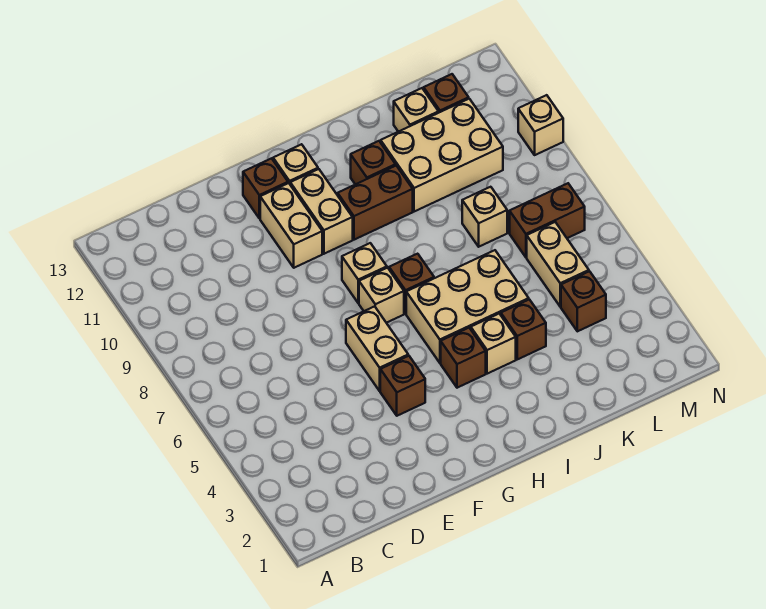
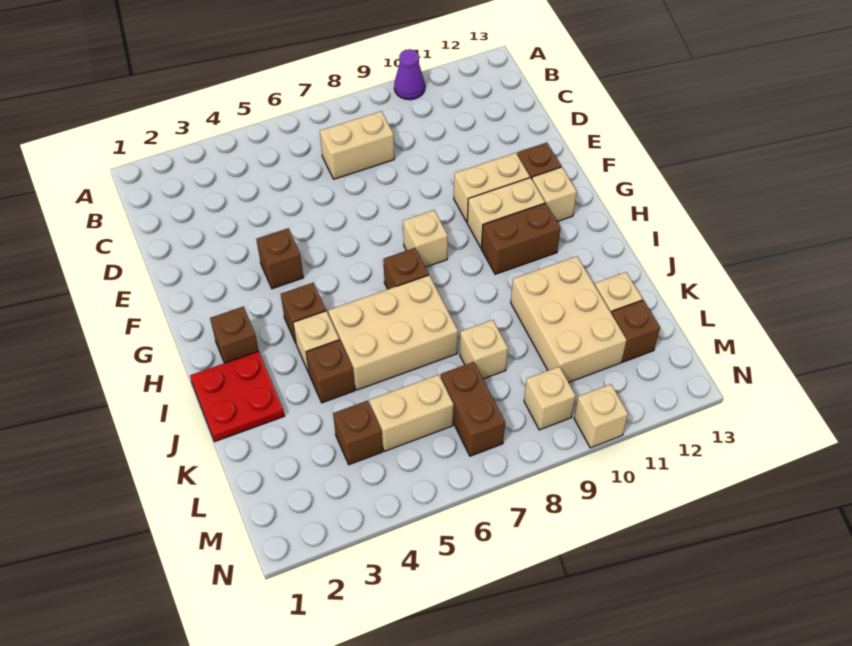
none -> purple 1x1 cone [394,49,425,100]
tan 1x2 brick [346,306,408,391] -> tan 1x2 brick moved to [320,111,394,179]
tan 1x1 brick [359,268,404,323] -> tan 1x1 brick moved to [524,366,576,430]
tan 2x3 brick [406,250,529,363] -> tan 2x3 brick turned to [328,275,458,390]
brown 1x2 brick [338,166,413,240] -> brown 1x2 brick turned to [481,203,560,274]
none -> red 2x2 plate [190,351,284,442]
brown 1x1 brick [351,141,396,184] -> brown 1x1 brick moved to [210,306,259,363]

